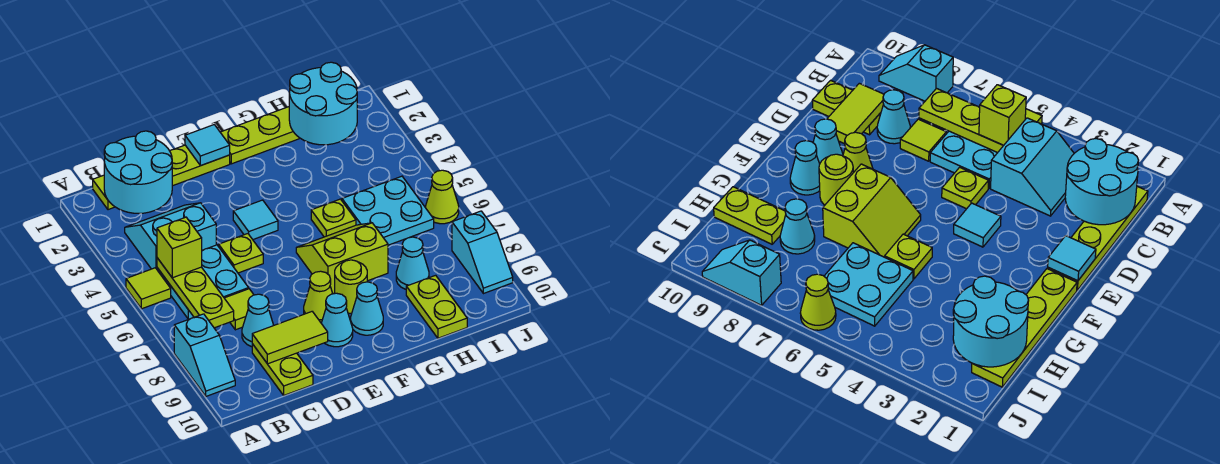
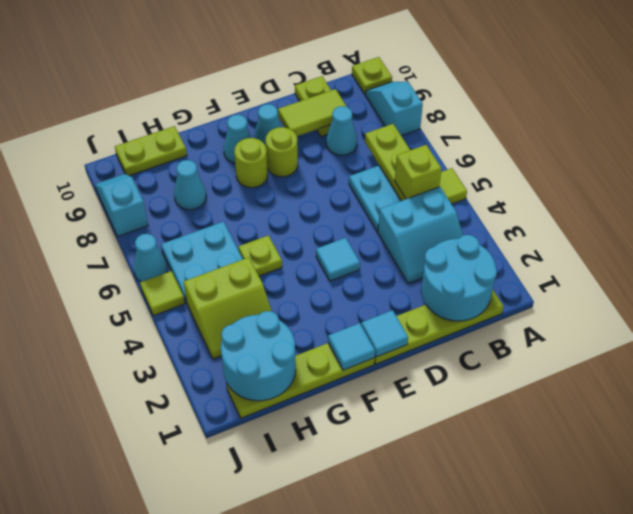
lime 1x1 tile [225,289,254,330] -> lime 1x1 tile moved to [140,271,185,316]
lime 1x1 plate [219,234,263,273] -> lime 1x1 plate moved to [352,57,392,94]
lime 1x1 cone [304,271,333,323] -> lime 1x1 round brick [266,127,298,177]
none -> cyan 1x1 tile [328,323,375,370]
lime 2x2 slope [296,223,388,294] -> lime 2x2 slope moved to [184,257,272,359]
lime 1x2 plate [406,275,467,338] -> lime 1x2 plate turned to [115,126,187,176]
lime 1x1 cone [426,170,459,224] -> cyan 1x1 cone [134,234,167,282]

